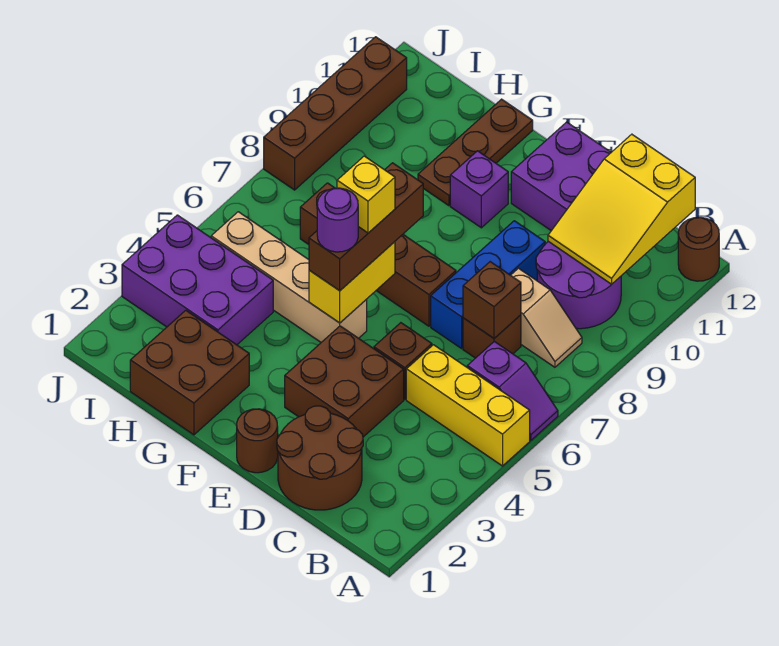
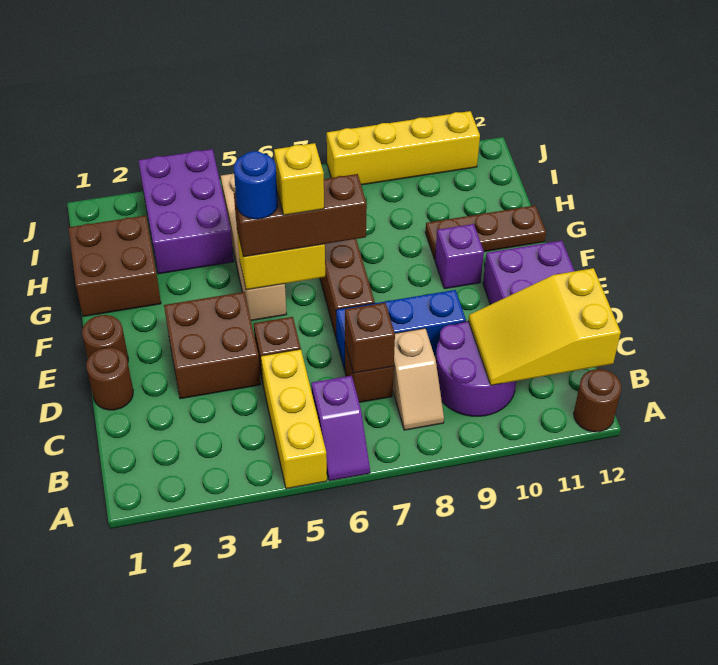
brown 2x2 round brick [277,406,363,510] -> brown 1x1 round brick [86,348,133,410]
purple 1x1 round brick [317,188,358,252] -> blue 1x1 round brick [234,151,278,219]
brown 1x4 brick [264,37,407,190] -> yellow 1x4 brick [327,111,480,185]

